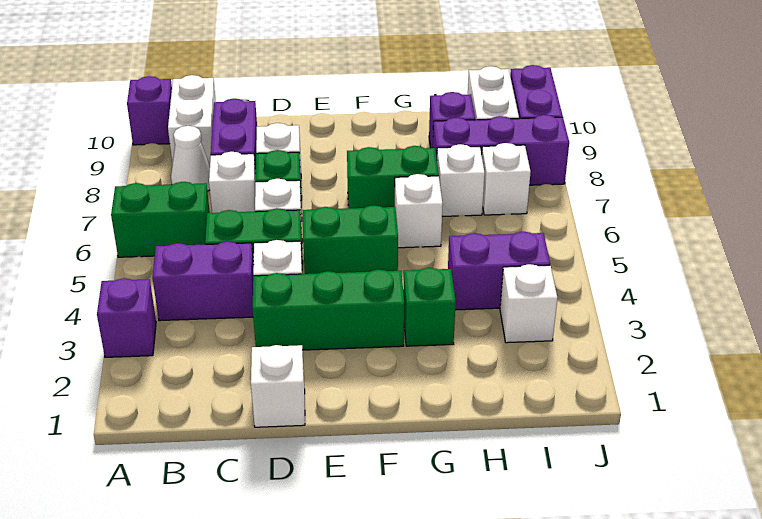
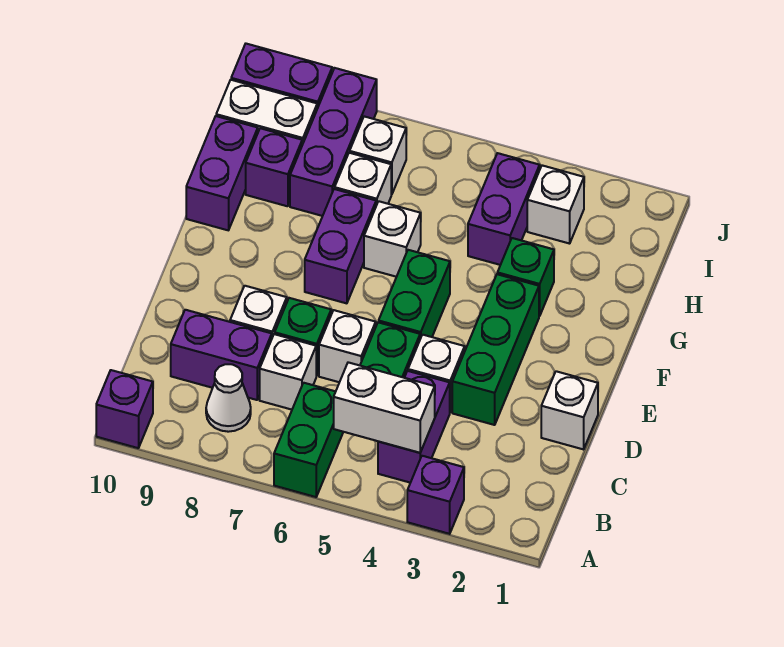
white 1x2 brick [168,75,216,165] -> white 1x2 brick moved to [334,362,435,453]
green 1x2 brick [347,146,439,208] -> purple 1x2 brick [305,189,376,303]
none -> purple 1x2 brick [186,116,258,230]

